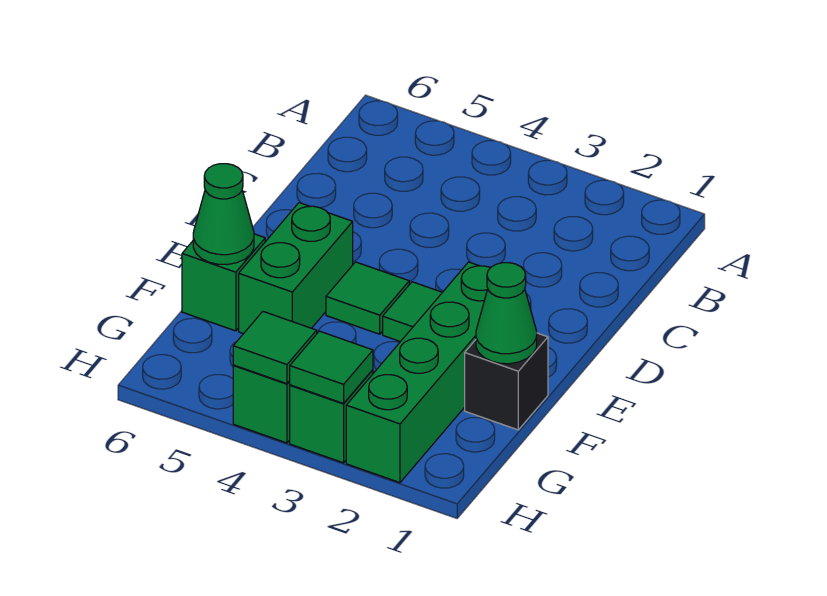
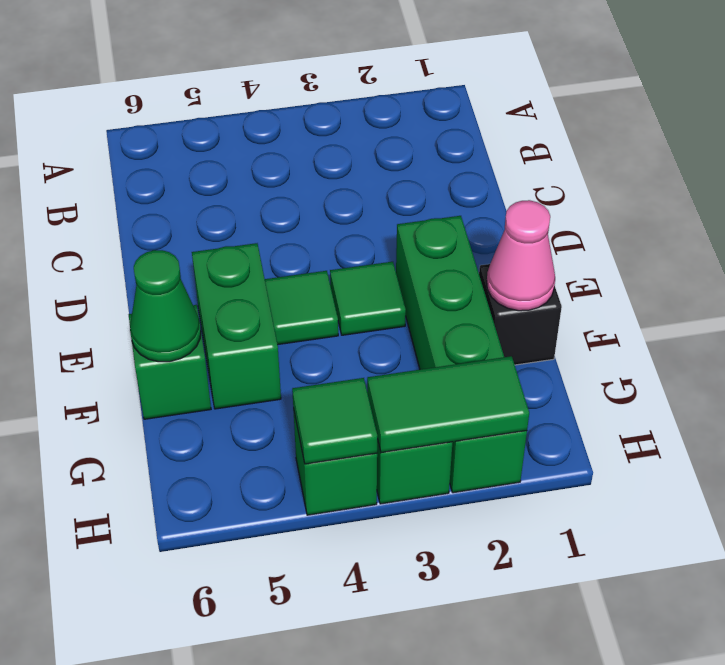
green 1x1 cone [476,263,537,364] -> pink 1x1 cone [487,200,555,311]
green 1x1 tile [290,331,373,403] -> green 1x2 tile [367,356,529,453]

